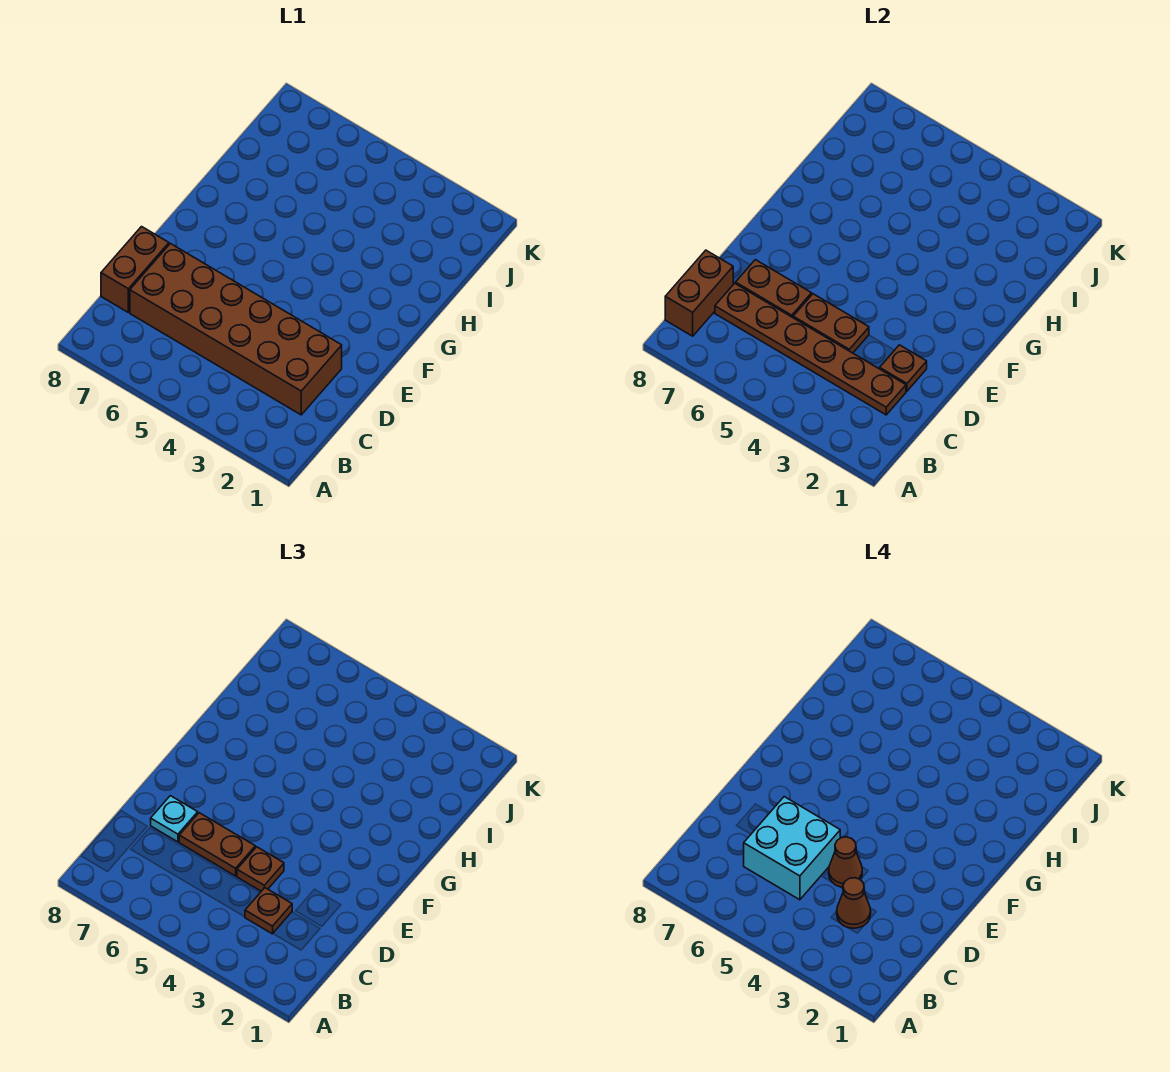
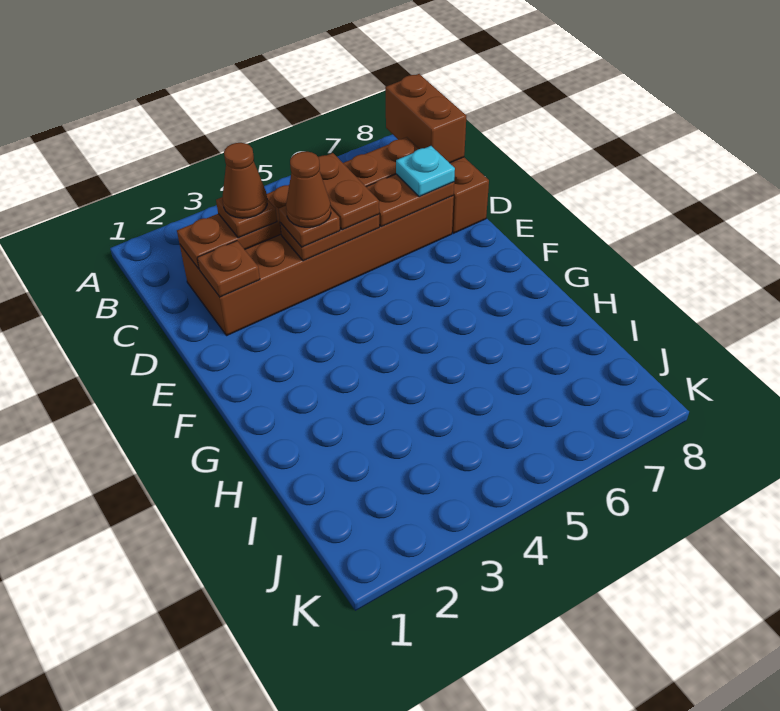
cyan 2x2 brick [744,797,840,900] -> none
brown 1x2 plate [179,813,255,876] -> brown 1x2 plate turned to [318,153,379,230]

